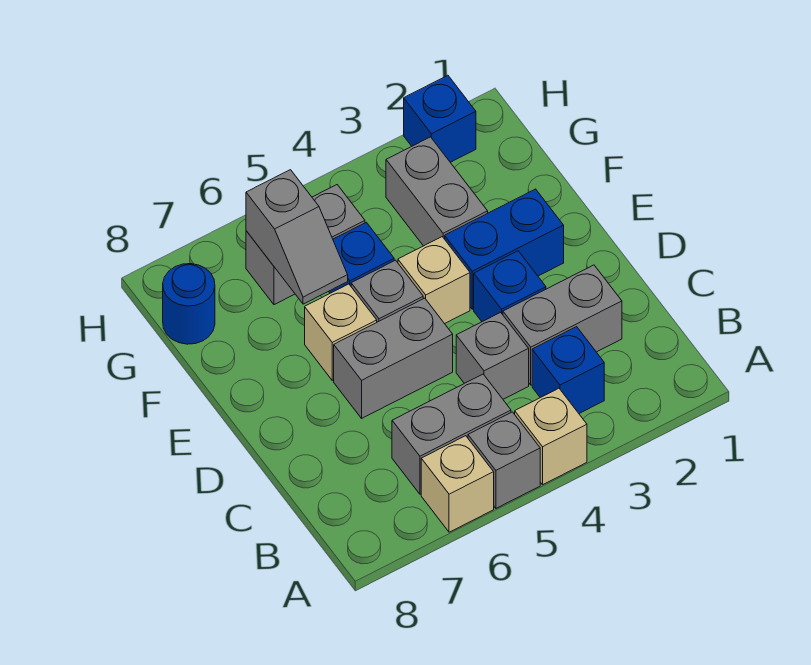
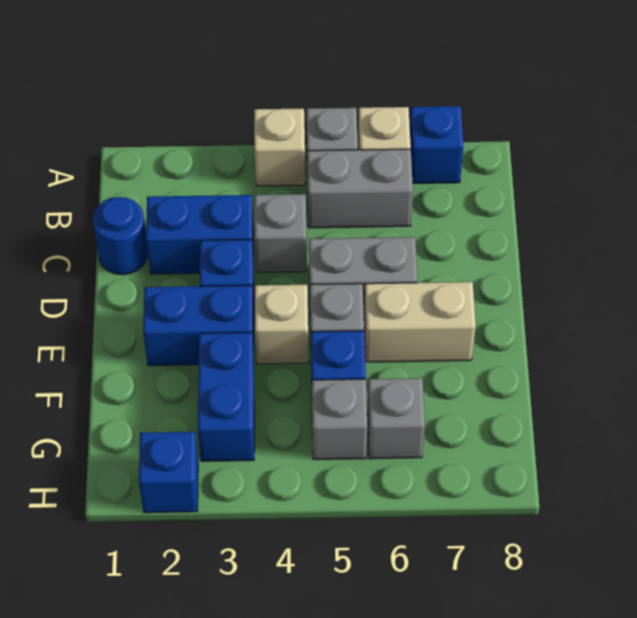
blue 1x1 brick [532,327,604,413] -> blue 1x1 brick moved to [410,106,463,183]
grey 1x2 brick [503,265,622,385] -> blue 1x2 brick [146,195,254,274]
tan 1x1 brick [305,284,377,380] -> tan 1x2 brick [364,282,476,362]
grey 1x2 brick [386,137,488,246] -> blue 1x2 brick [198,333,254,461]
grey 1x2 slope [246,170,348,304] -> none
blue 1x1 round brick [163,264,215,344] -> blue 1x1 round brick moved to [92,197,148,275]

